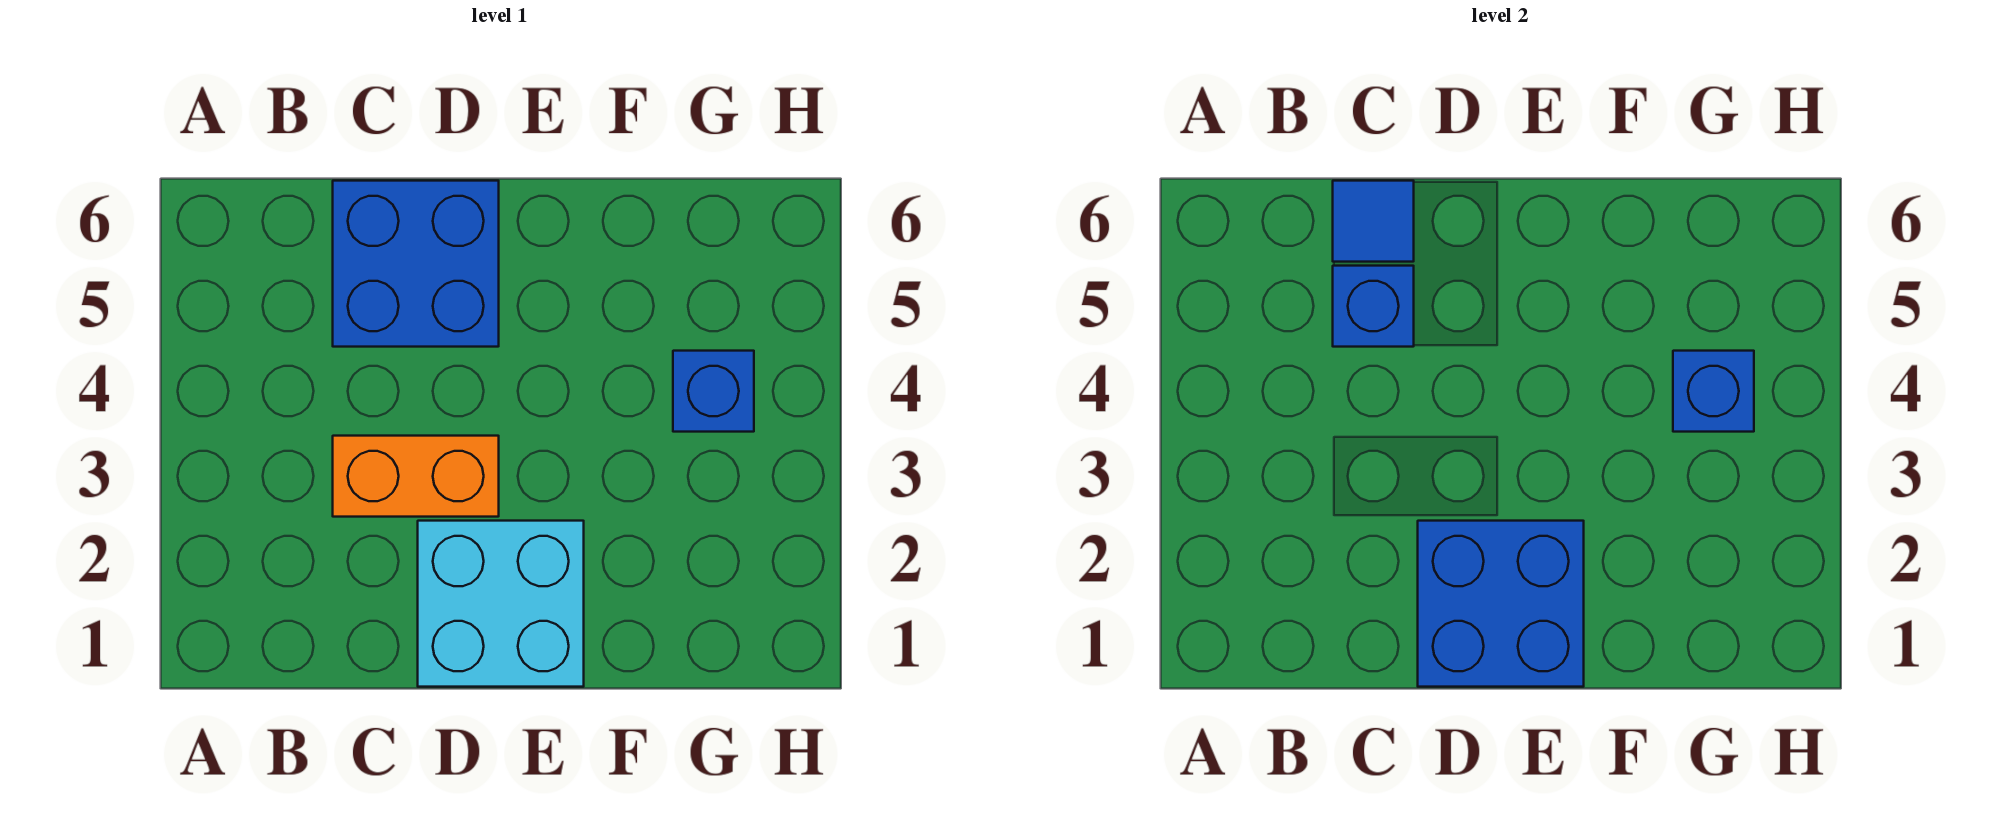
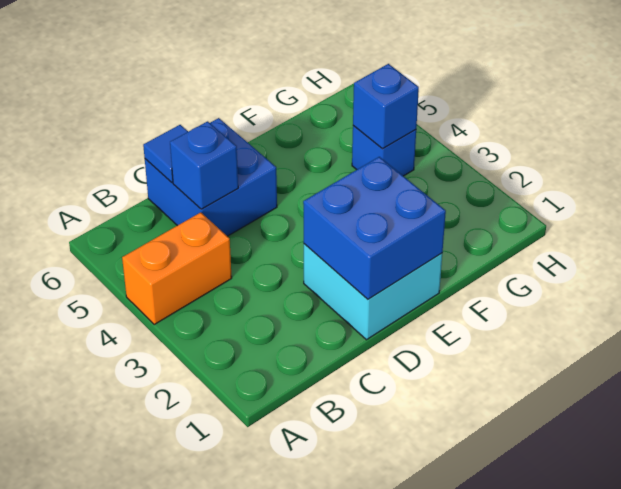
orange 1x2 brick [333,436,499,517] -> orange 1x2 brick moved to [122,212,232,324]

